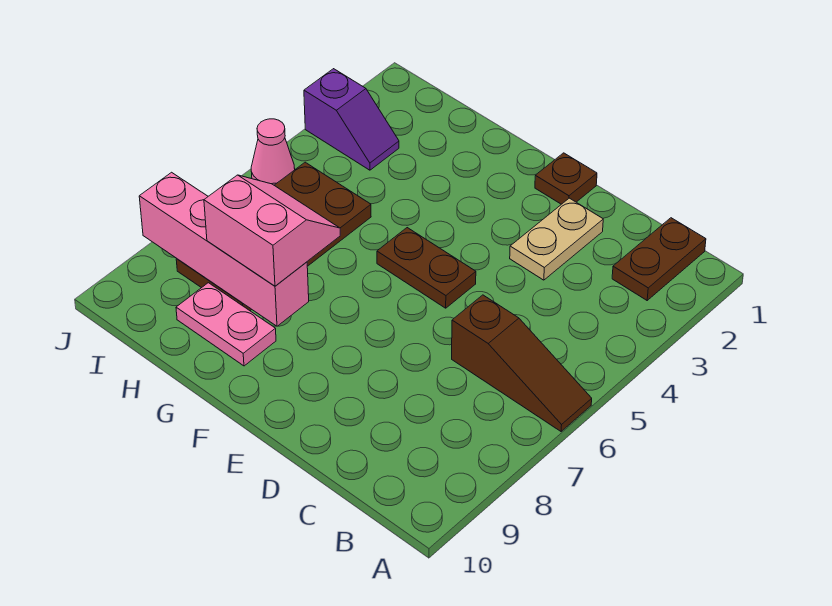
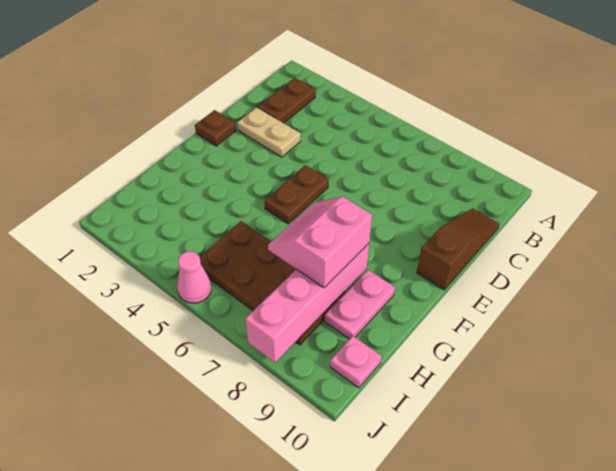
brown 1x3 slope [452,295,592,431] -> brown 1x3 slope moved to [417,208,499,290]
brown 1x2 plate [612,218,706,300] -> brown 1x2 plate turned to [257,78,316,123]
purple 1x2 slope [304,69,399,170] -> none
none -> pink 1x1 plate [330,336,382,388]

